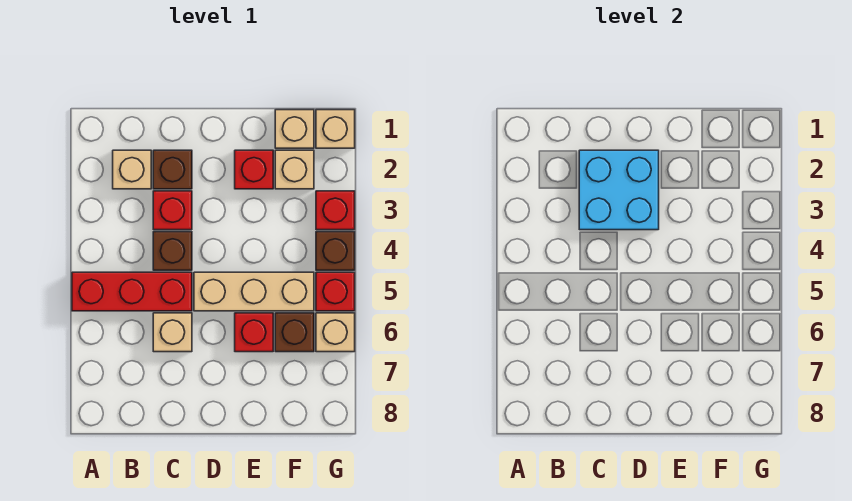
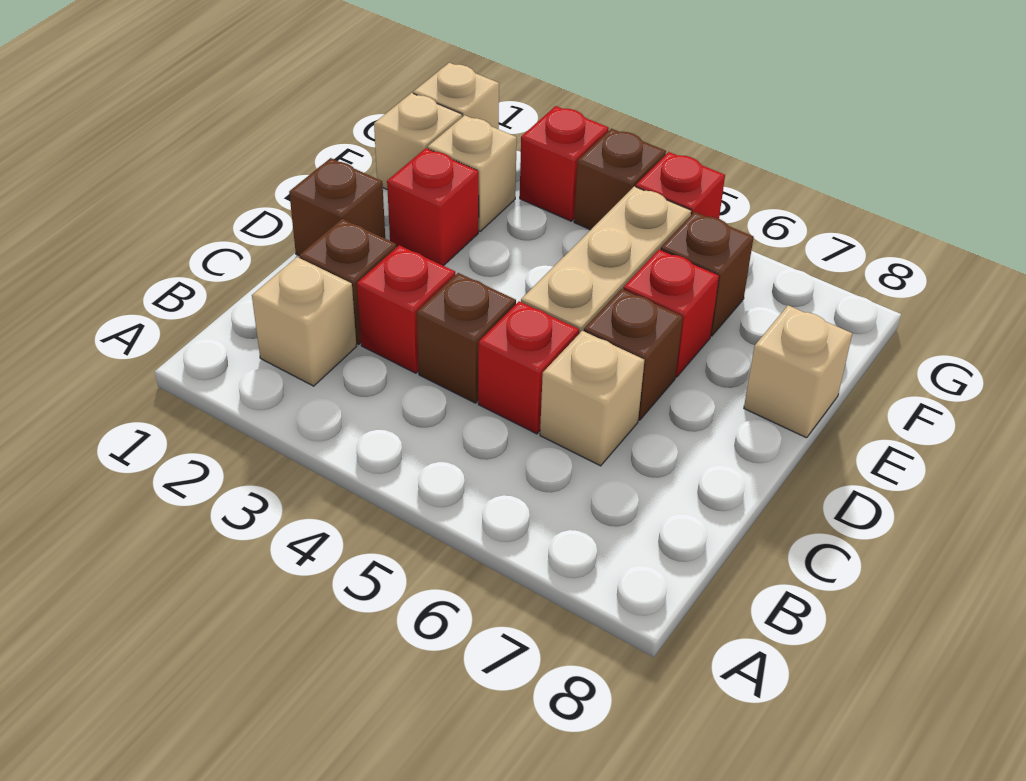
red 1x3 brick [72,272,192,311] -> red 1x1 brick [478,301,579,434]
cyan 2x2 brick [579,150,659,230] -> none
none -> brown 1x1 brick [289,158,385,255]
none -> brown 1x1 brick [584,289,683,420]
tan 1x1 brick [316,313,355,352] -> tan 1x1 brick moved to [744,305,852,438]

